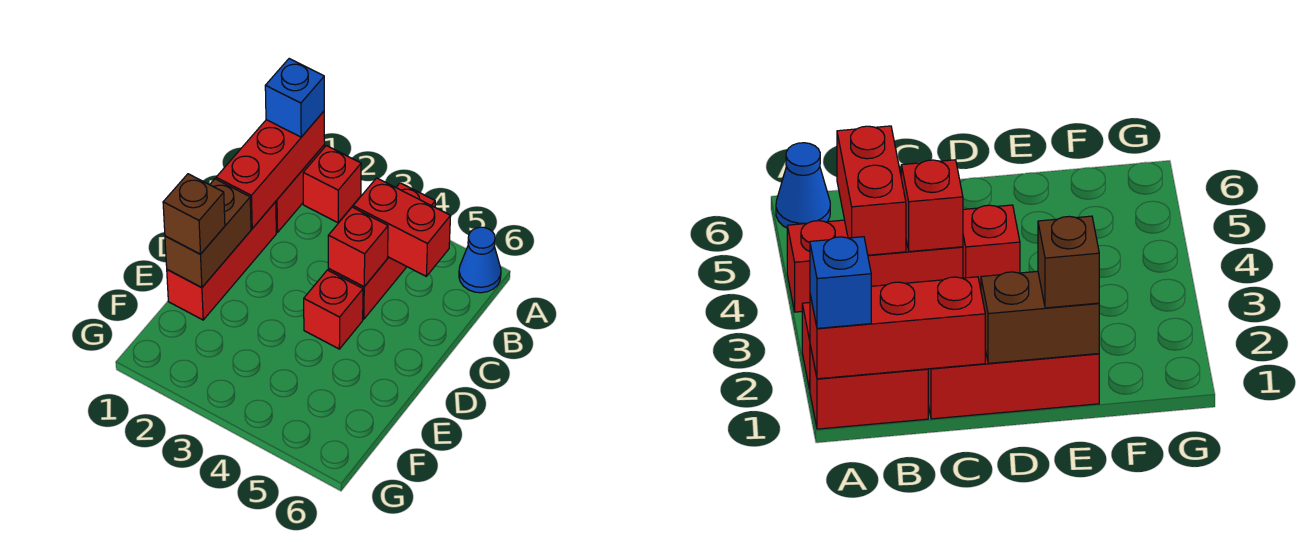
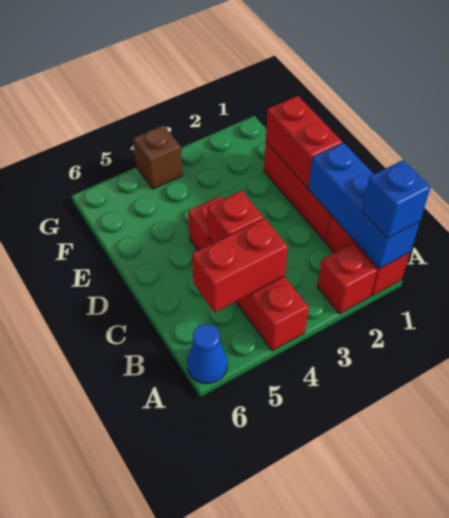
red 1x3 brick [216,111,325,228] -> blue 1x3 brick [308,143,420,269]
brown 1x2 brick [165,179,251,288] -> red 1x2 brick [266,96,342,188]
brown 1x1 brick [163,174,225,254] -> brown 1x1 brick moved to [133,125,183,189]

